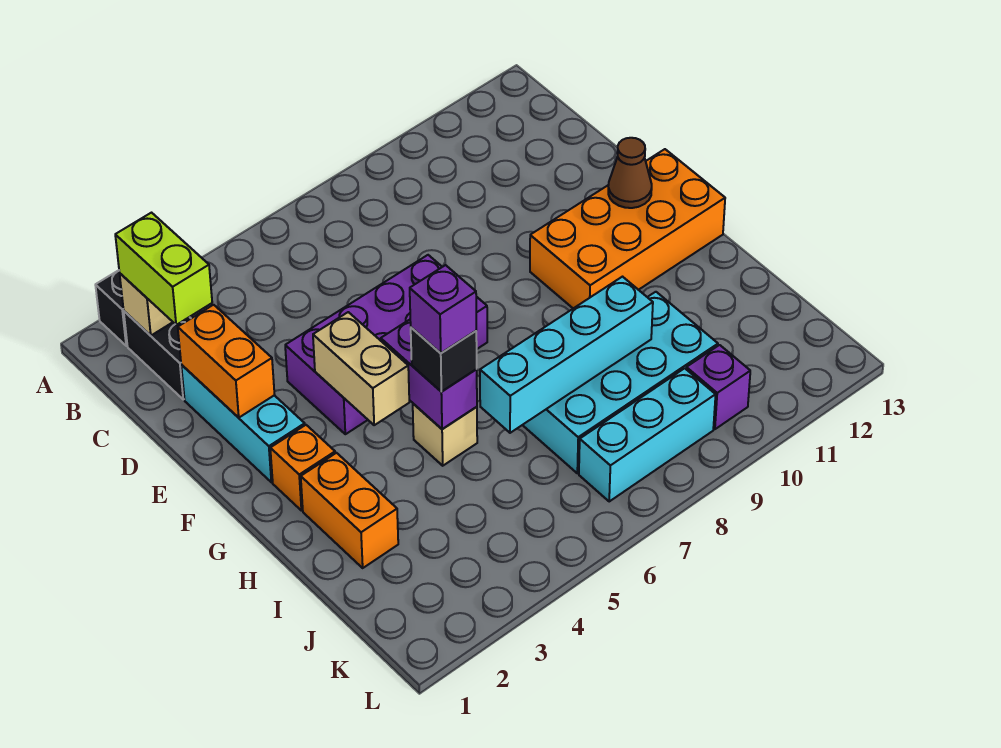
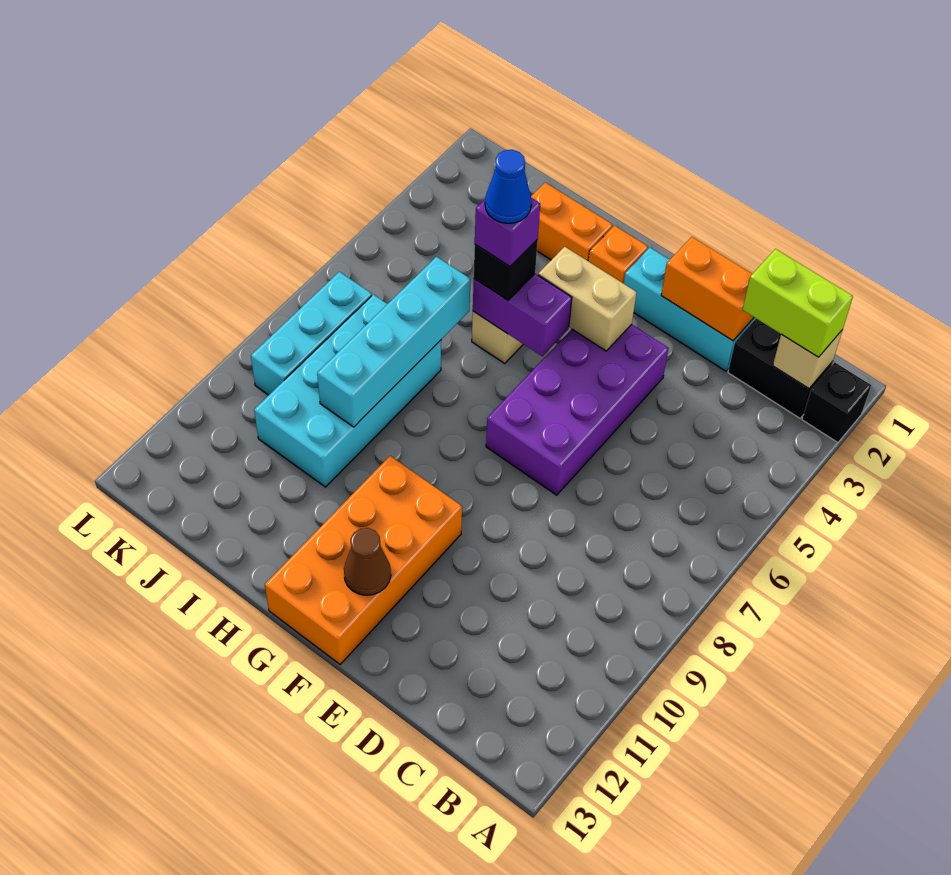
none -> blue 1x1 cone [485,150,532,223]
purple 1x1 brick [686,345,750,429] -> none

